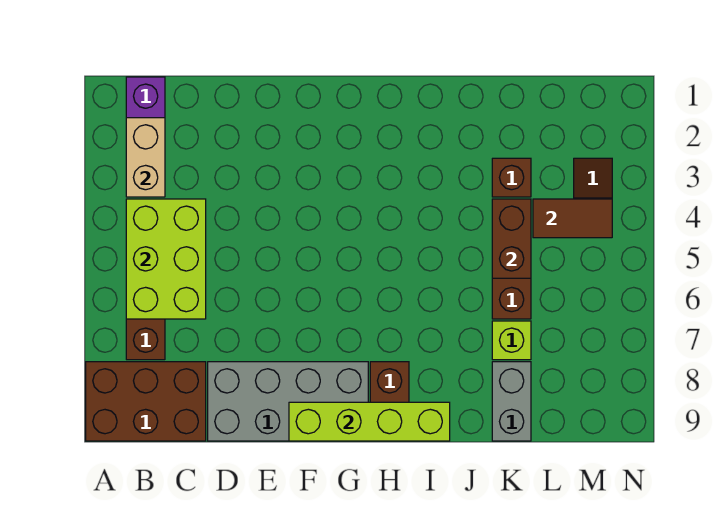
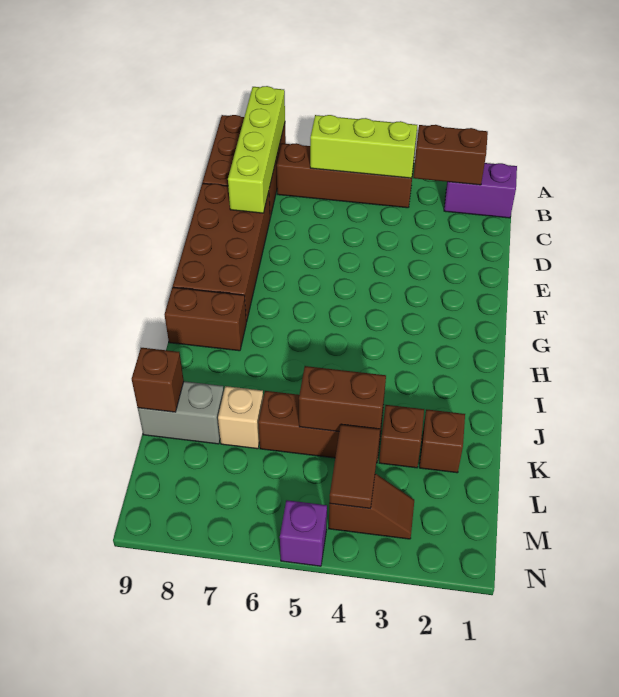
tan 1x2 brick [126,118,165,197] -> brown 1x2 brick [413,125,488,185]
lime 2x3 brick [126,199,206,319] -> lime 1x3 brick [310,115,417,178]
grey 2x4 brick [208,362,368,441] -> brown 2x4 brick [173,183,270,322]
lime 1x4 brick [289,402,450,441] -> lime 1x4 brick moved to [228,86,285,213]
none -> brown 1x1 brick [419,409,465,473]
lime 1x1 brick [492,321,531,360] -> tan 1x1 brick [218,386,263,449]
none -> brown 1x1 brick [132,348,184,412]
none -> purple 1x1 brick [280,500,327,566]

